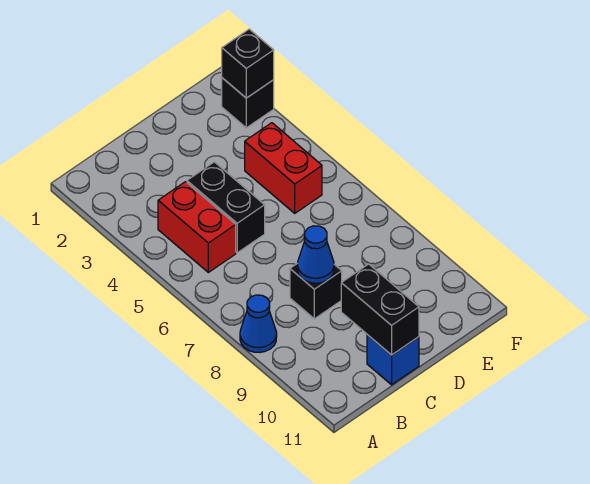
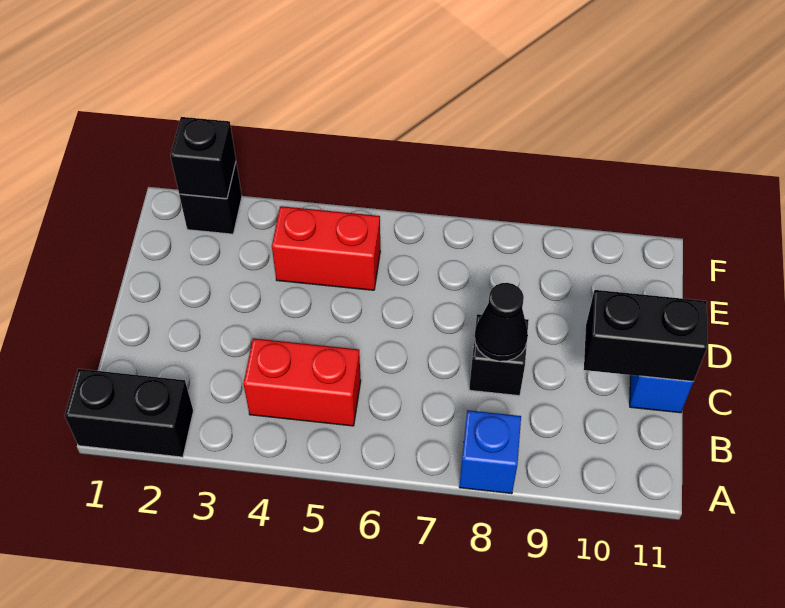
blue 1x1 cone [240,295,277,352] -> blue 1x1 brick [459,410,521,494]
black 1x2 brick [187,162,265,253] -> black 1x2 brick moved to [65,369,193,457]
blue 1x1 cone [298,226,334,283] -> black 1x1 cone [474,283,528,361]

